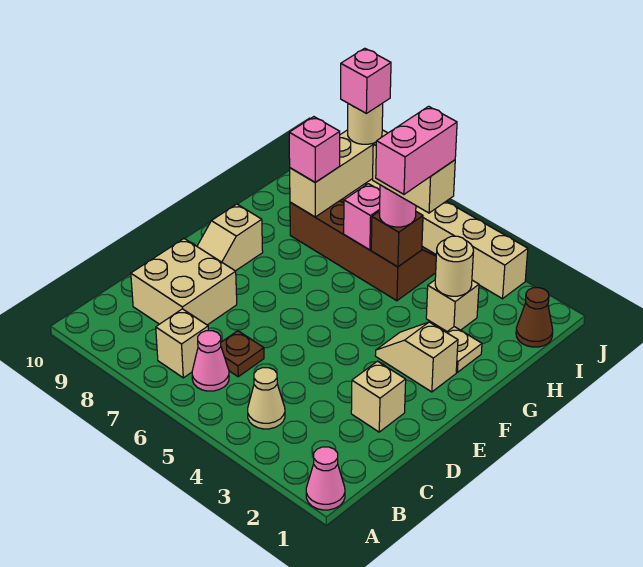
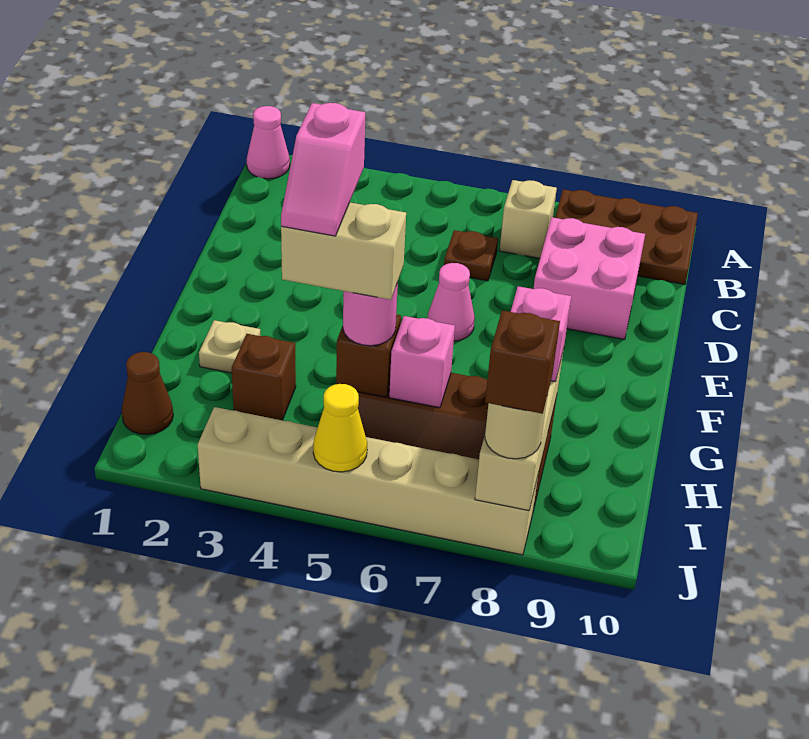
none -> brown 2x3 plate [555,189,698,284]
tan 1x1 cone [248,368,285,429] -> none
pink 1x1 cone [192,331,229,391] -> pink 1x1 cone moved to [428,263,475,341]
tan 2x2 brick [131,239,237,325] -> pink 2x2 brick [534,217,645,339]
tan 1x1 brick [351,361,406,432] -> none
tan 1x2 slope [197,204,263,271] -> none
tan 1x2 slope [375,322,458,392] -> none
pink 1x2 brick [376,106,457,194] -> pink 1x2 slope [281,103,365,236]
tan 1x1 brick [426,280,479,331] -> brown 1x1 brick [232,334,296,420]
tan 1x1 round brick [435,236,473,296] -> none
none -> yellow 1x1 cone [313,384,367,472]
pink 1x1 brick [341,48,391,113] -> brown 1x1 brick [485,310,560,414]

